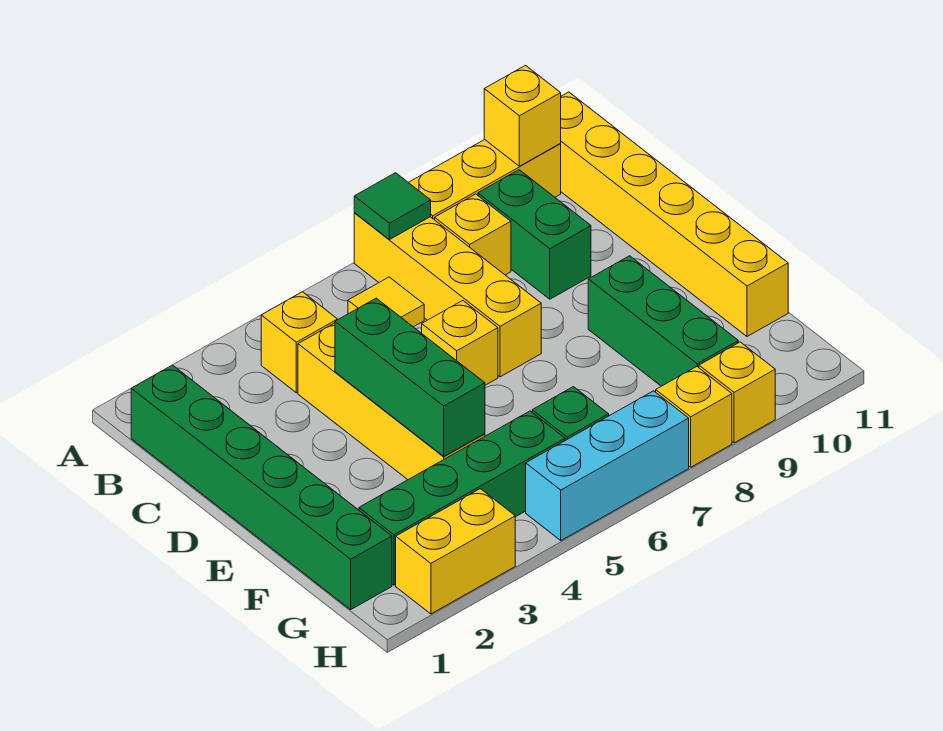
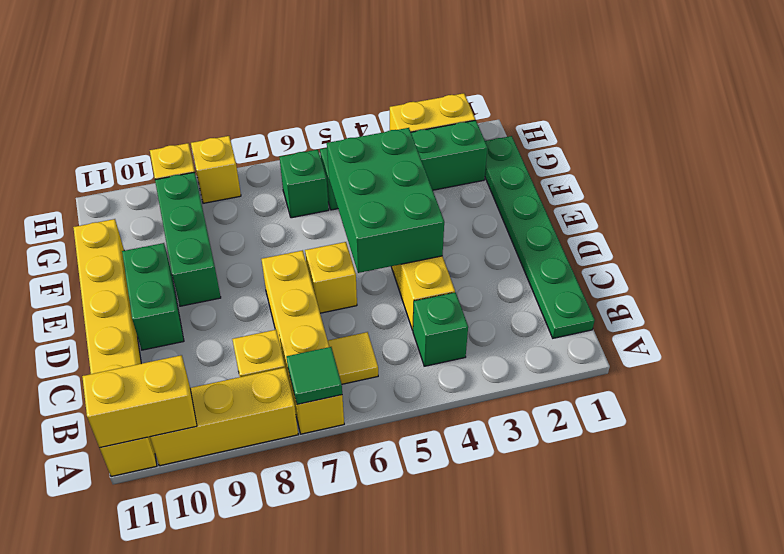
yellow 1x1 brick [484,66,561,166] -> yellow 1x2 brick [82,355,197,448]
green 1x6 brick [131,365,392,609] -> green 1x6 plate [485,136,595,338]
yellow 1x1 brick [261,292,338,393] -> green 1x1 brick [413,292,468,366]
green 1x2 brick [478,170,591,299] -> green 1x2 brick moved to [122,243,184,350]
green 1x3 brick [335,298,485,457] -> green 2x3 brick [327,128,444,273]
cyan 1x3 brick [526,391,689,540] -> none

